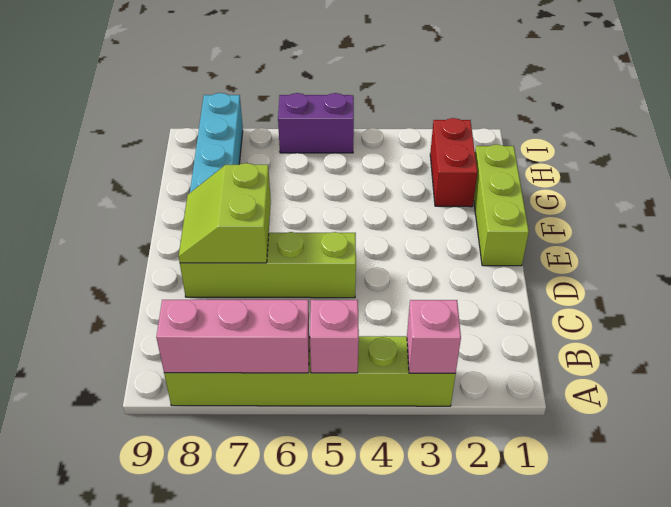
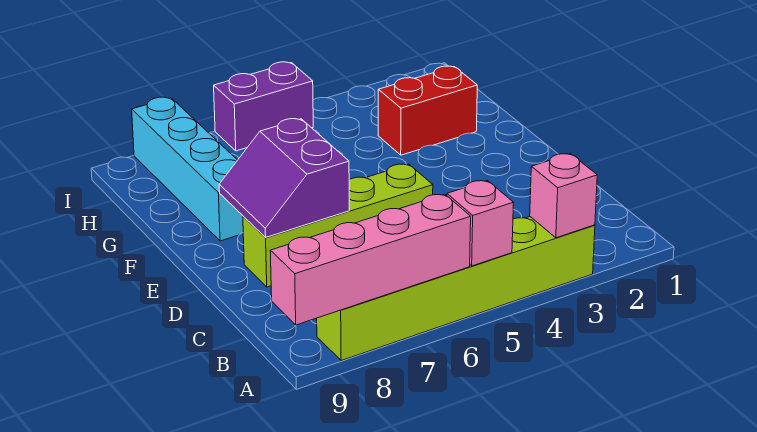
pink 1x3 brick [156,300,310,373] -> pink 1x4 brick [270,194,471,325]
lime 2x2 slope [179,163,271,263] -> purple 2x2 slope [219,119,349,238]
lime 1x3 brick [474,144,529,266] -> none
red 1x2 brick [430,118,477,207] -> red 1x2 brick turned to [378,66,477,155]

